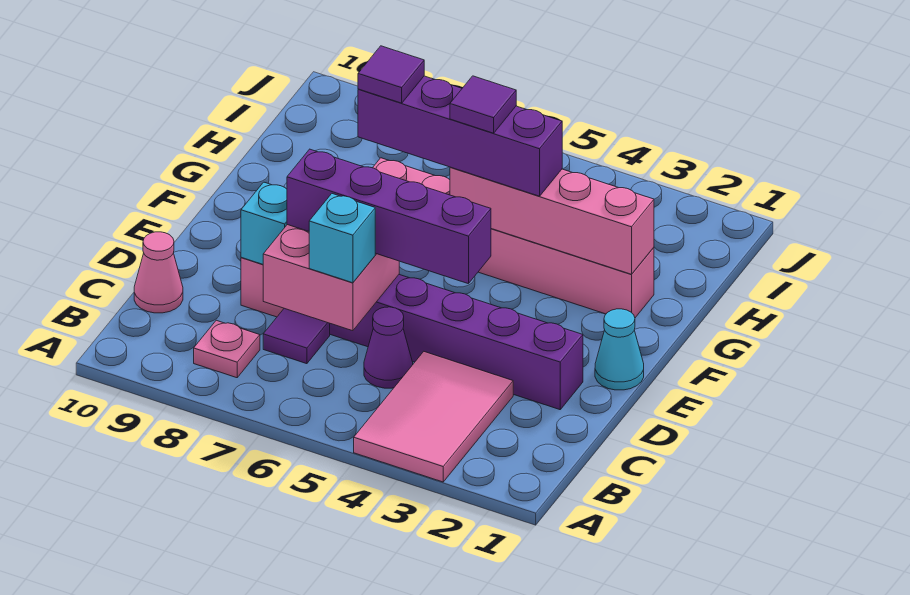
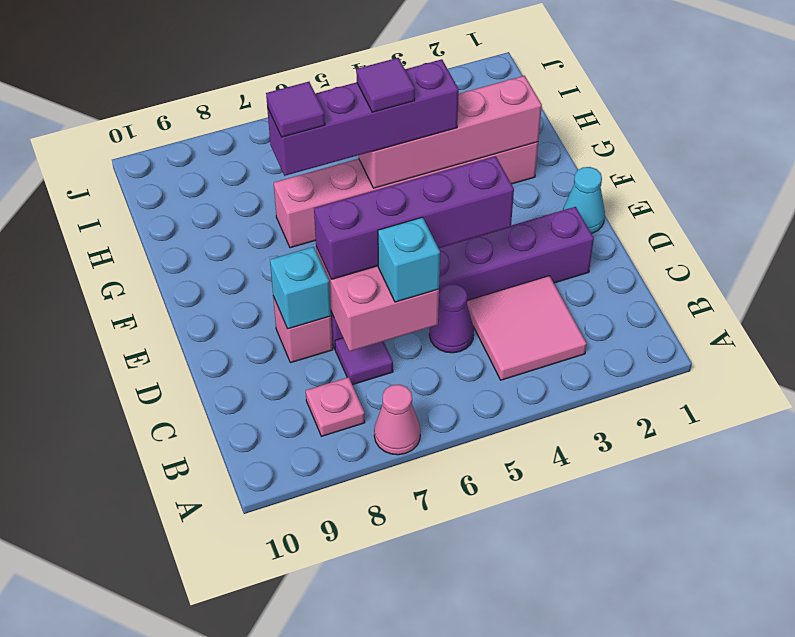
pink 2x3 tile [354,352,513,482] -> pink 2x2 tile [467,276,587,380]
pink 1x1 cone [134,232,183,313] -> pink 1x1 cone moved to [374,384,421,455]

